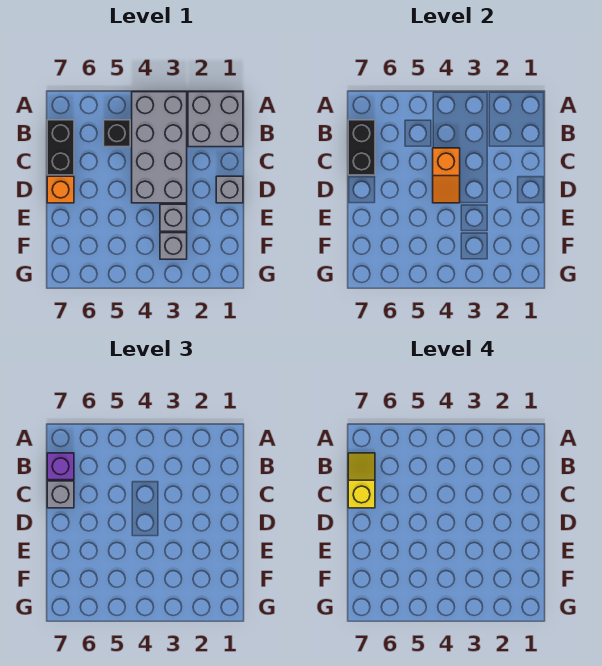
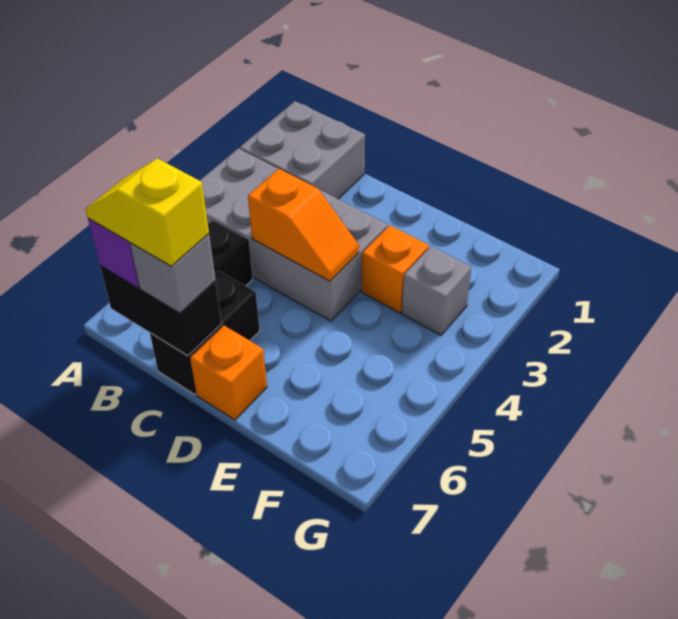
black 1x2 brick [47,120,74,175] -> black 1x2 brick turned to [150,271,260,395]
grey 1x1 brick [216,176,243,203] -> none
grey 1x1 brick [160,204,187,231] -> orange 1x1 brick [362,225,429,313]

